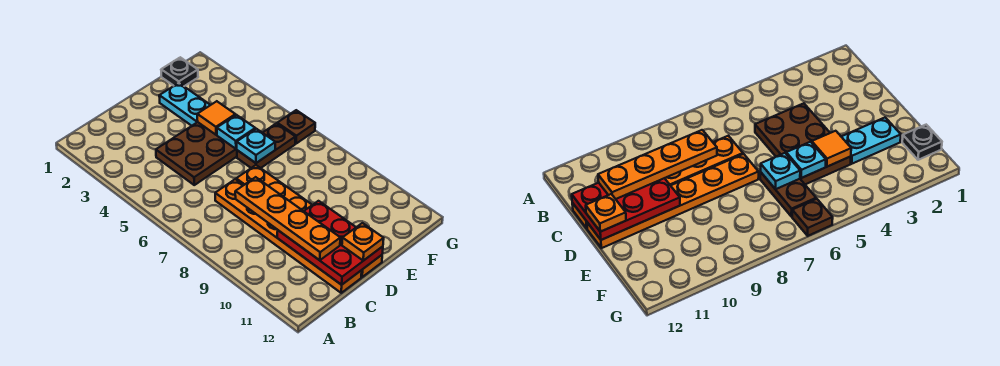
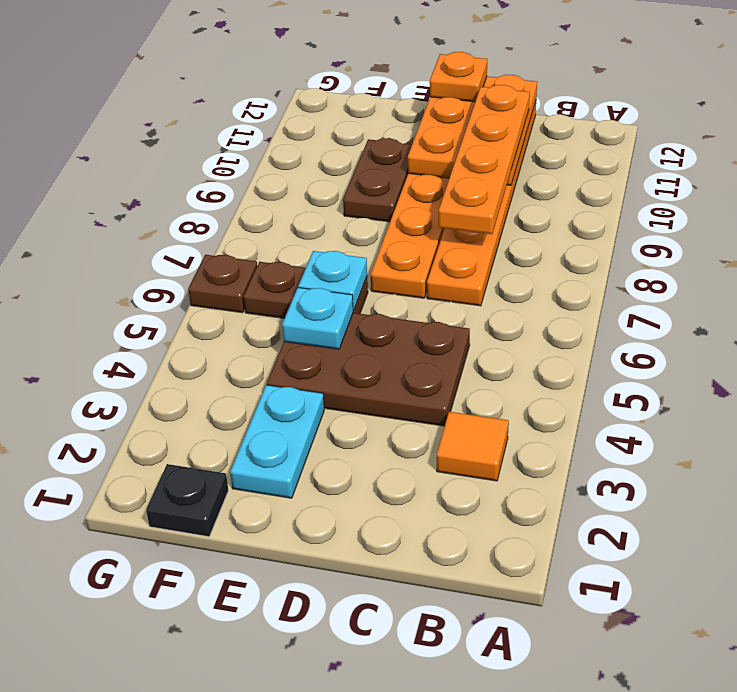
red 2x3 plate [277,201,383,285] -> orange 2x3 plate [408,75,537,185]
orange 1x1 tile [197,101,235,135] -> orange 1x1 tile moved to [437,412,509,481]
none -> brown 1x2 plate [343,138,412,222]

